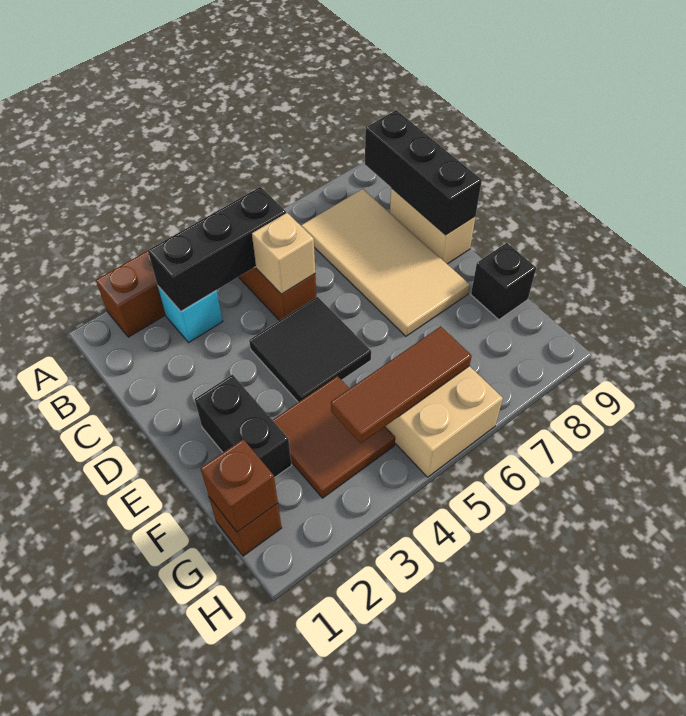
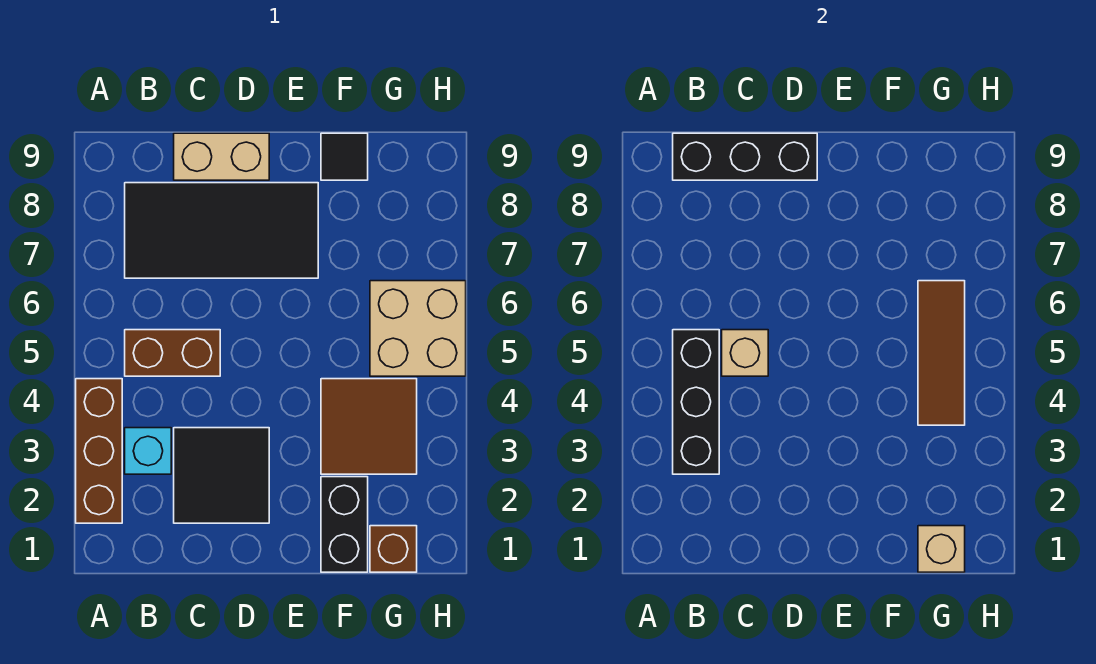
tan 2x4 tile [301,189,470,336] -> black 2x4 tile [125,183,318,278]
black 2x2 tile [249,297,371,402] -> black 2x2 tile moved to [174,428,269,523]
black 1x2 brick [195,375,291,478] -> black 1x2 brick turned to [321,477,368,572]
black 1x1 brick [471,243,536,320] -> black 1x1 tile [321,133,368,180]
brown 1x1 brick [201,439,278,532] -> tan 1x1 brick [918,526,965,572]

